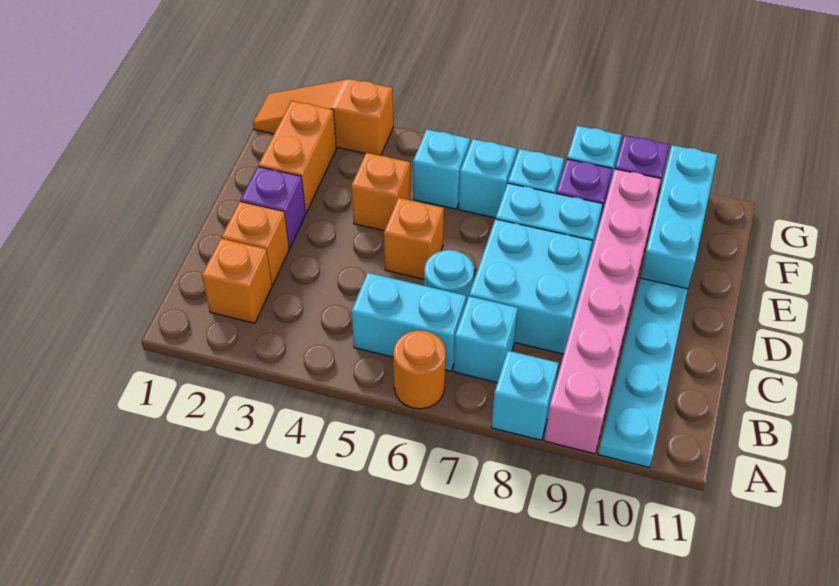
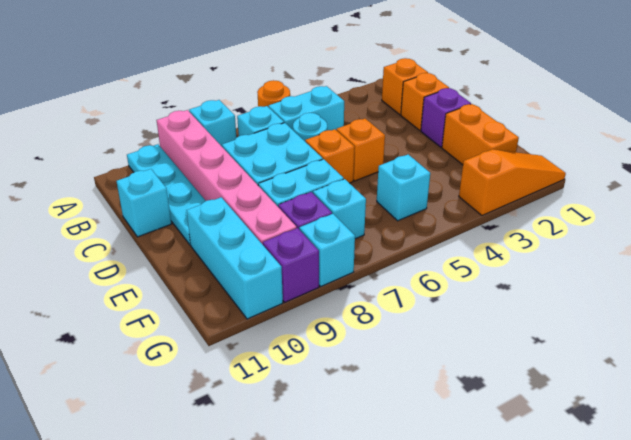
orange 1x1 brick [351,153,410,231] -> orange 1x1 brick moved to [305,129,354,183]
cyan 1x1 brick [459,139,517,218] -> cyan 1x1 brick moved to [116,169,171,237]

